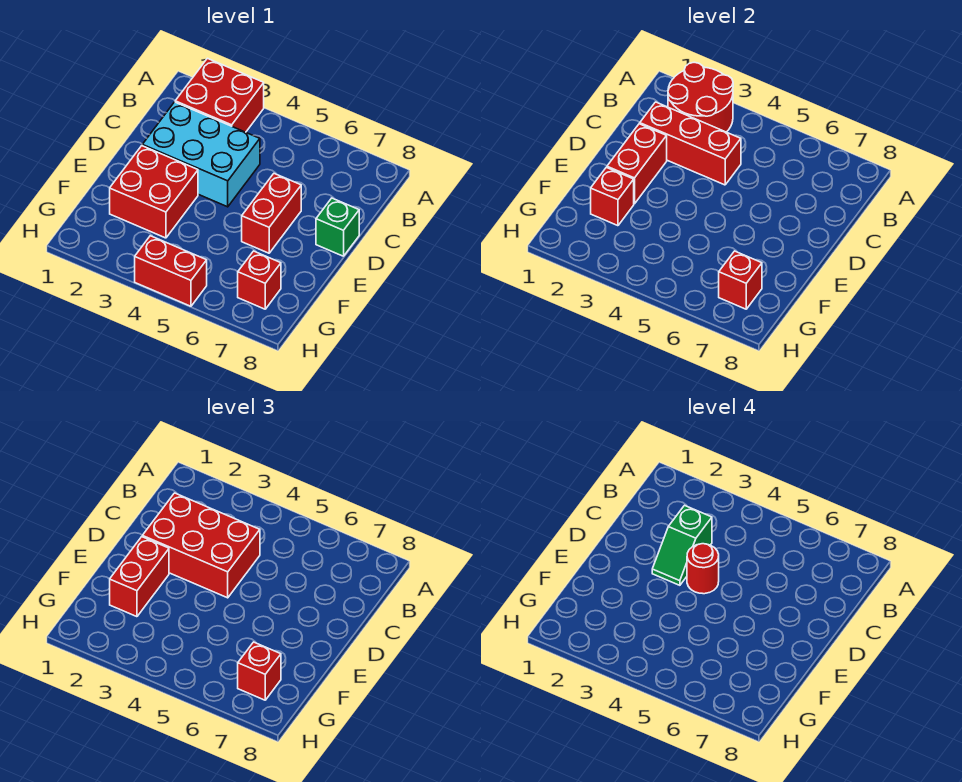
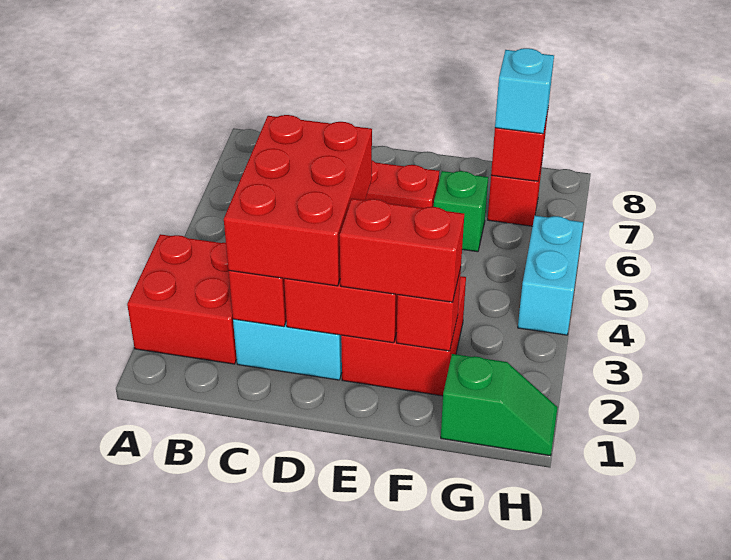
red 2x2 round brick [668,62,733,132] -> none
green 1x2 slope [652,505,712,585] -> green 1x2 slope moved to [441,354,558,456]
red 1x1 round brick [687,544,719,594] -> none
green 1x1 brick [316,198,359,256] -> green 1x1 brick moved to [434,171,488,252]
red 1x1 brick [238,642,281,700] -> cyan 1x1 brick [495,48,554,134]
red 1x2 brick [135,236,207,306] -> cyan 1x2 brick [518,216,583,335]

